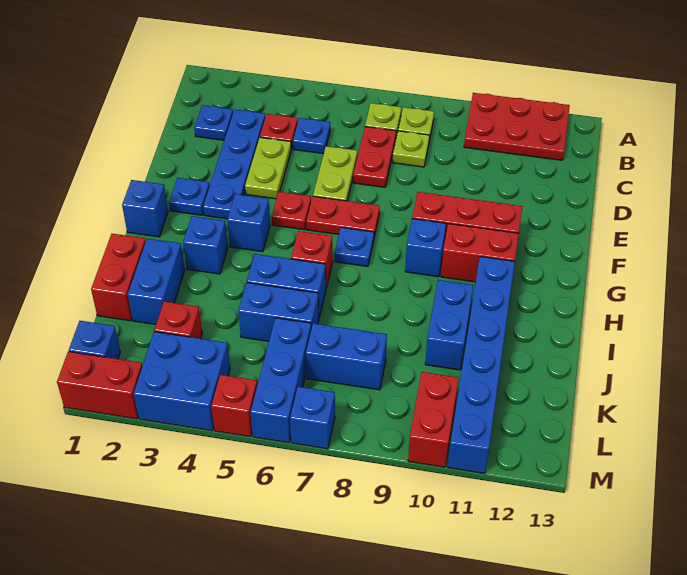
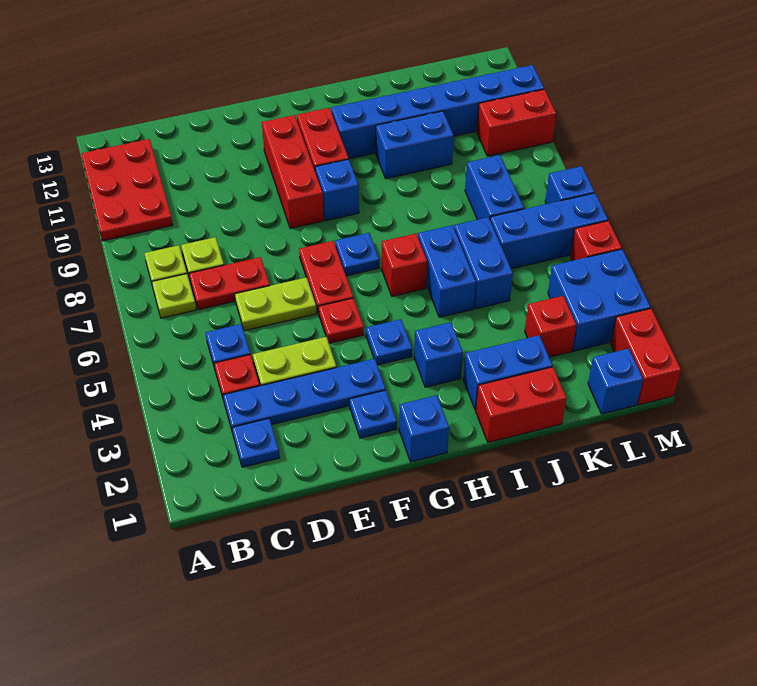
blue 1x1 brick [227,194,270,252] -> blue 1x1 plate [366,319,412,365]

